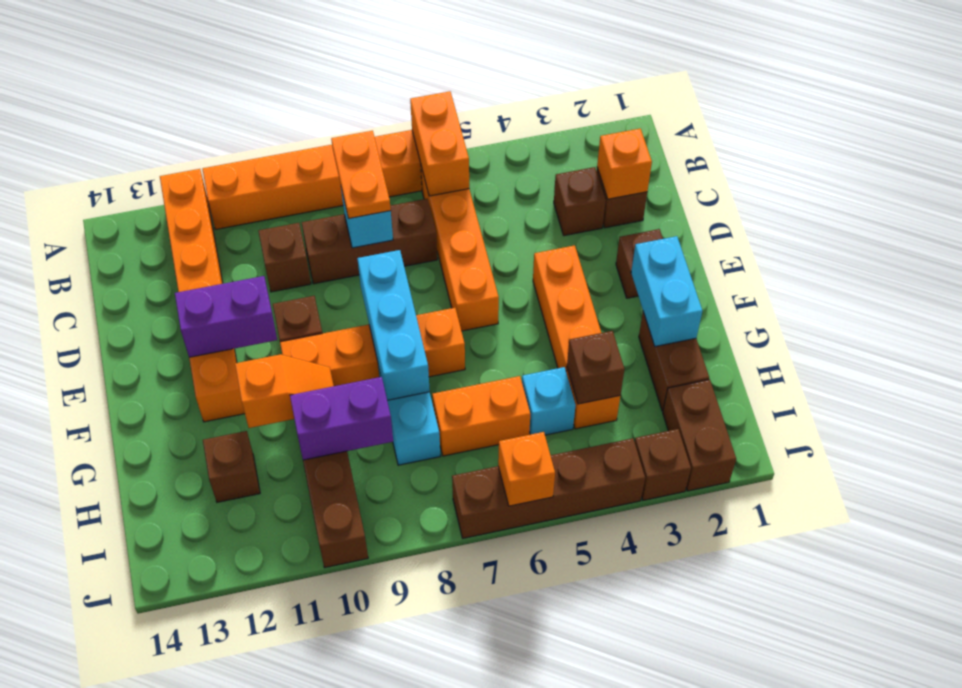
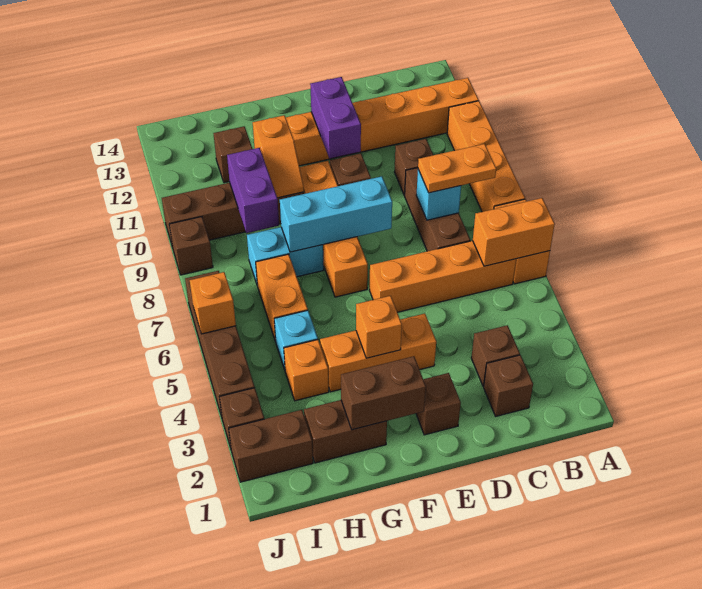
orange 1x1 brick [597,128,652,199] -> orange 1x1 brick moved to [356,296,402,358]
cyan 1x2 brick [631,236,703,346] -> brown 1x2 brick [341,356,426,430]
brown 1x1 brick [567,331,625,404] -> brown 1x1 brick moved to [169,217,213,275]

